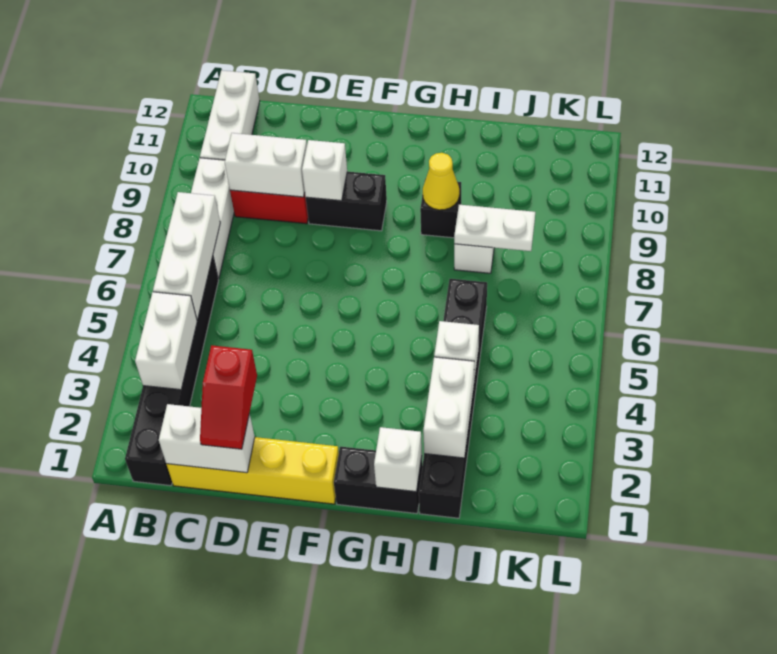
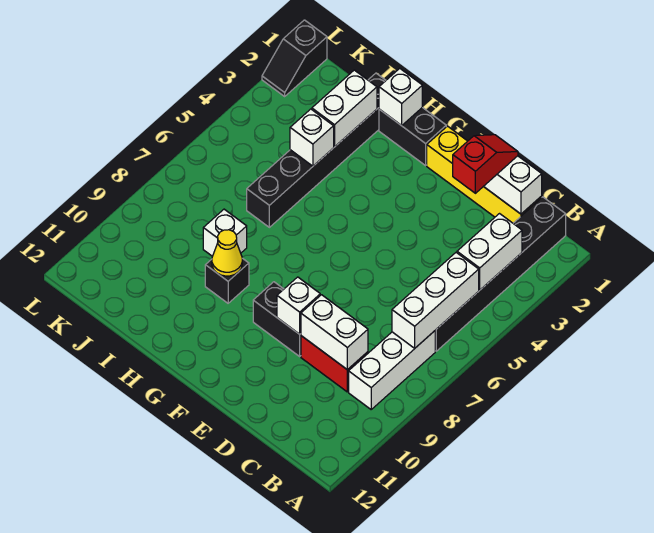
white 1x3 brick [200,70,260,160] -> none
white 1x2 plate [454,205,535,251] -> none
none -> black 1x2 slope [262,20,327,96]

